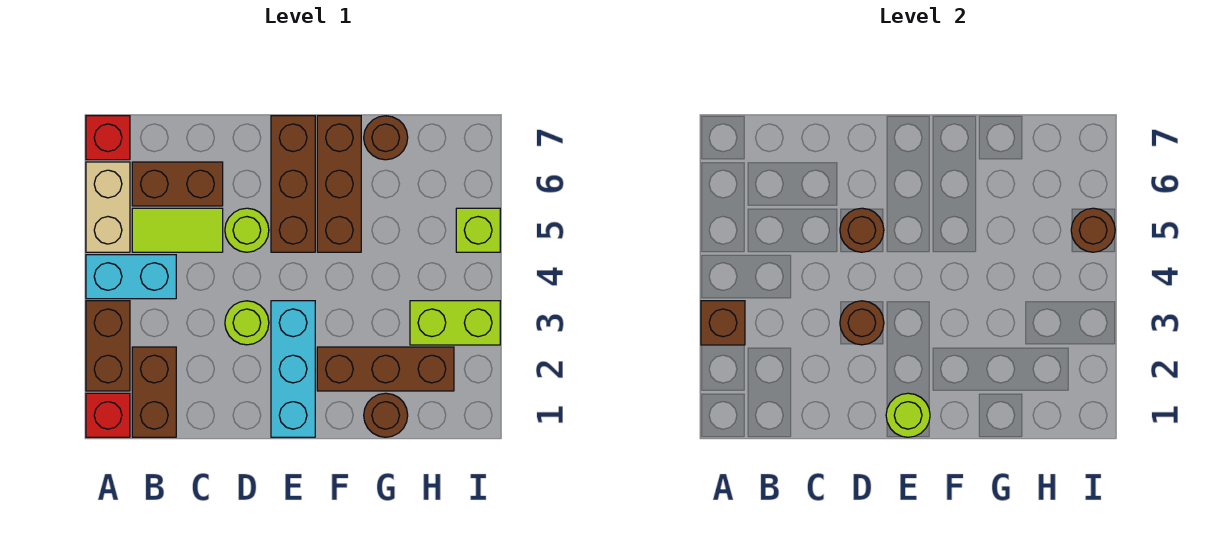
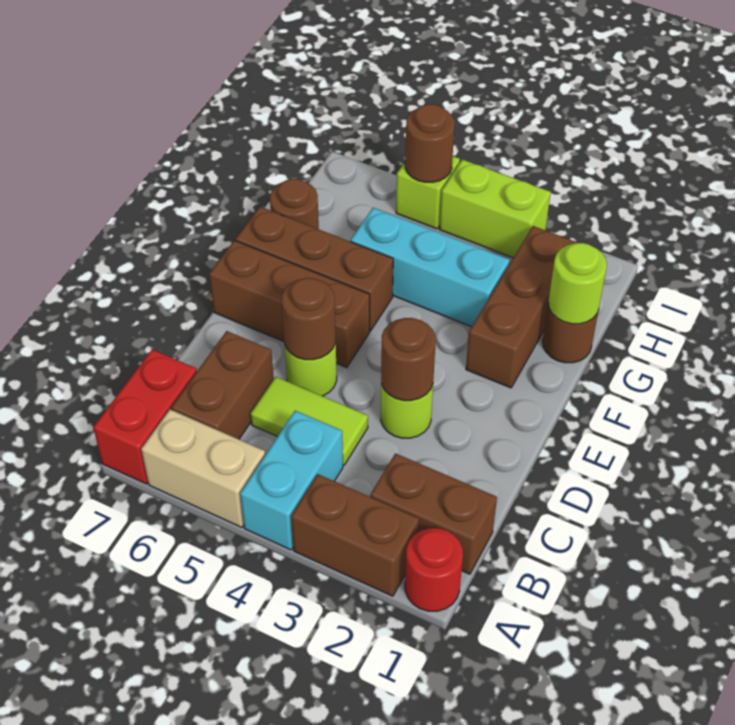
red 1x1 brick [86,393,130,437] -> red 1x1 round brick [405,528,463,611]
brown 1x1 brick [701,301,745,345] -> none
red 1x1 brick [86,116,130,160] -> red 1x2 brick [93,350,197,484]
lime 1x2 tile [132,208,223,252] -> lime 1x2 tile turned to [250,377,368,465]
cyan 1x3 brick [271,301,315,437] -> cyan 1x3 brick moved to [351,208,510,327]
lime 1x1 round brick [886,393,930,437] -> lime 1x1 round brick moved to [548,243,607,324]
lime 1x2 brick [410,301,500,345] -> lime 1x2 brick turned to [440,160,551,258]

